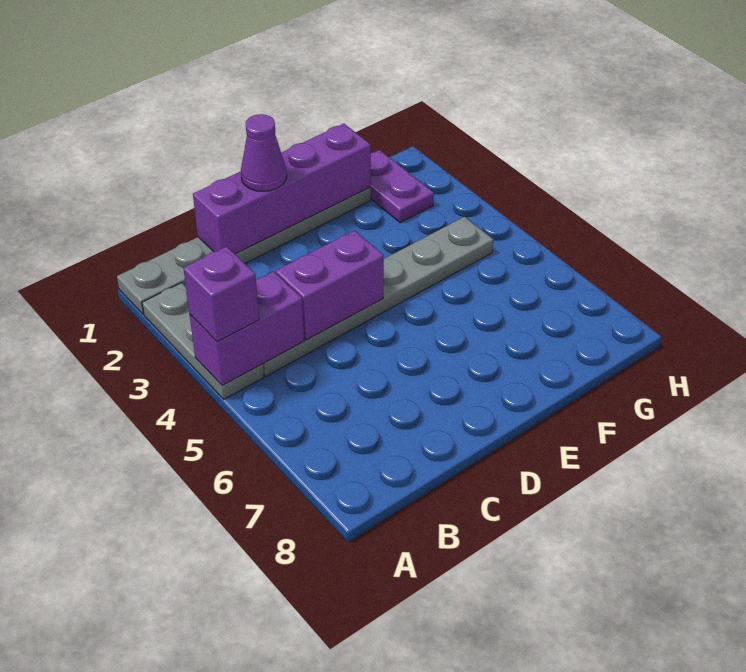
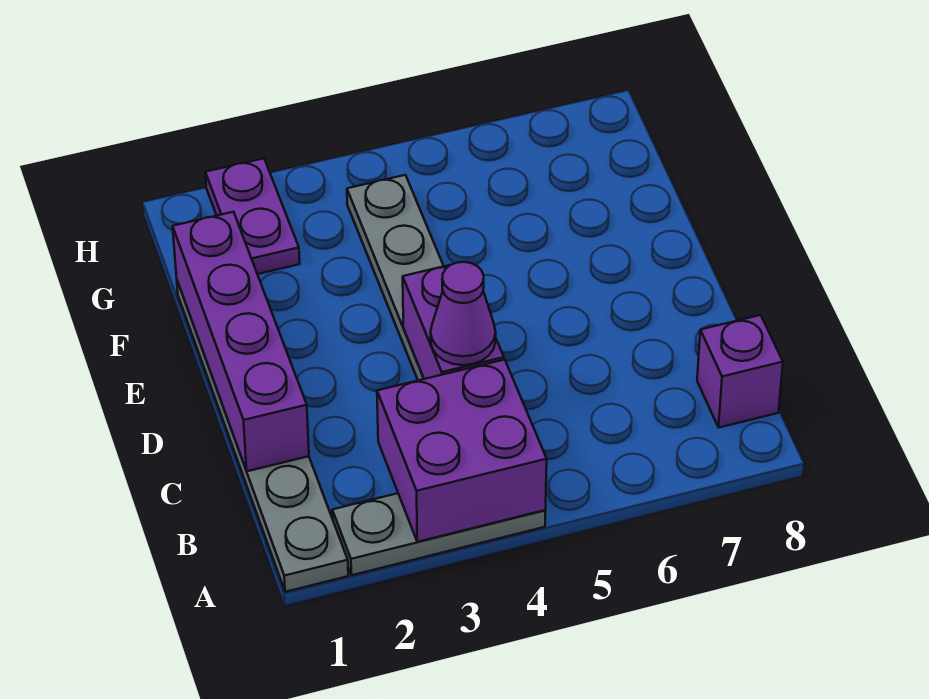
purple 1x2 brick [190,272,304,385] -> purple 2x2 brick [377,360,547,542]
purple 1x1 brick [183,247,259,342] -> purple 1x1 brick moved to [697,315,783,427]
purple 1x1 cone [241,114,287,191] -> purple 1x1 cone moved to [431,262,496,365]
purple 1x2 plate [370,150,434,223] -> purple 1x2 plate turned to [205,158,300,274]

